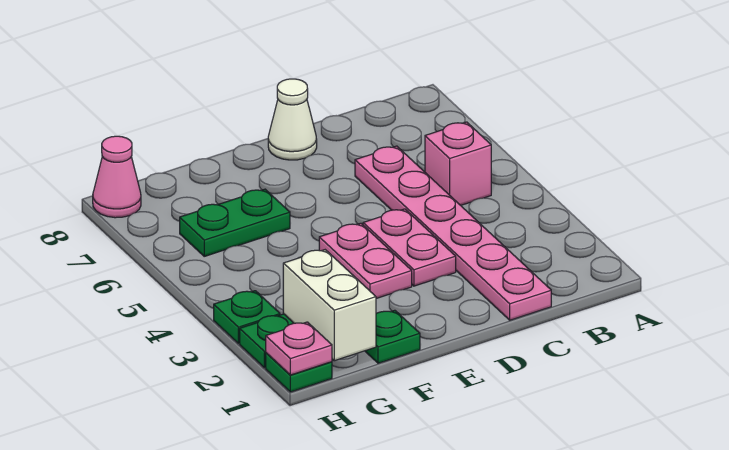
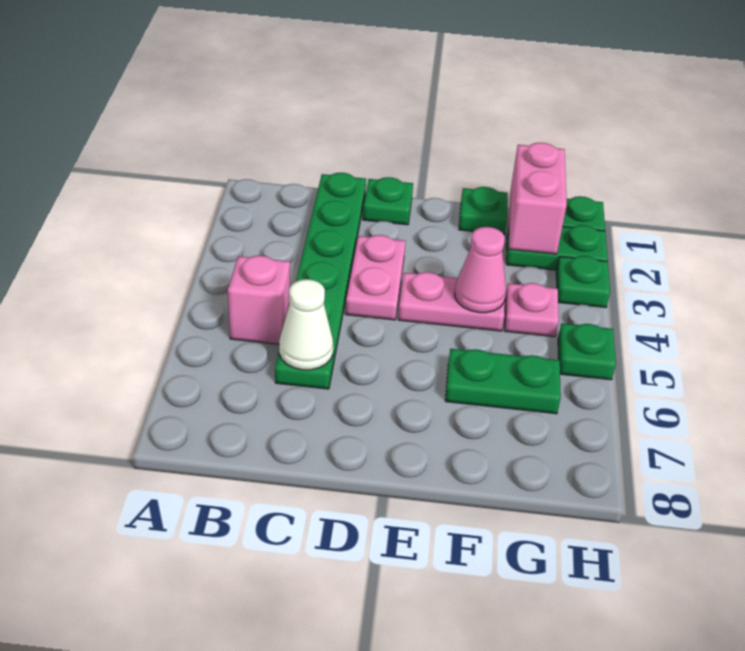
pink 1x6 plate [355,146,551,320] -> green 1x6 plate [275,173,366,389]
none -> green 1x1 plate [363,177,413,225]
white 1x1 cone [268,79,317,160] -> white 1x1 cone moved to [279,279,333,370]
pink 1x2 plate [319,223,412,299] -> pink 1x2 plate turned to [398,272,505,331]
white 1x2 brick [283,250,376,361] -> pink 1x2 brick [509,143,567,254]
pink 1x1 plate [266,322,332,375] -> pink 1x1 plate moved to [505,283,559,337]
none -> green 1x1 plate [558,323,616,380]
pink 1x1 cone [93,136,141,218] -> pink 1x1 cone moved to [455,227,506,313]

